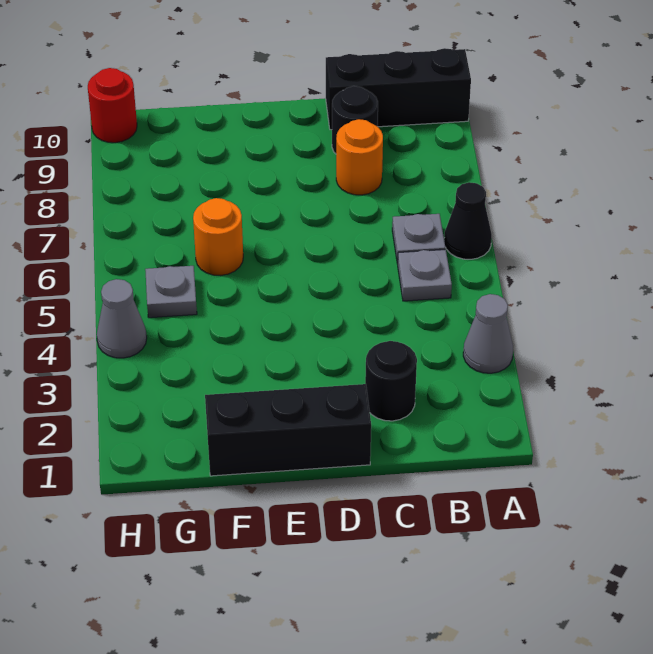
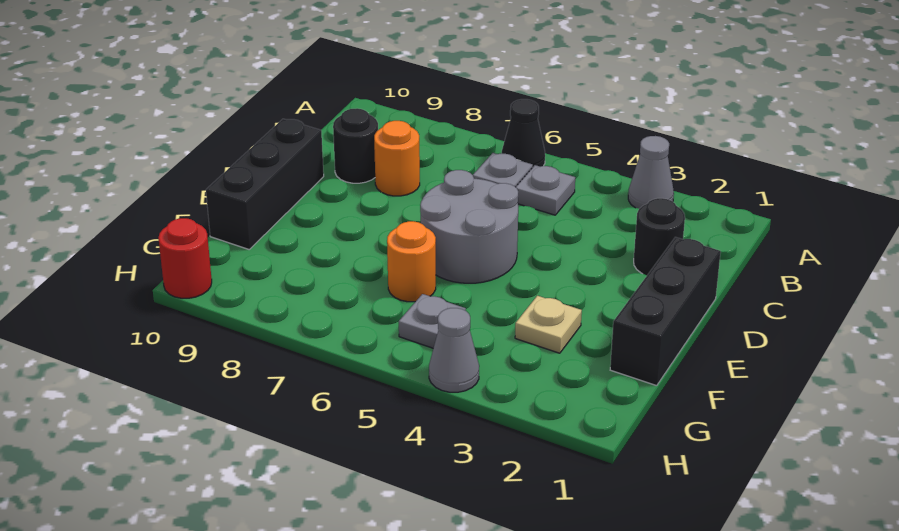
black 1x3 brick [326,48,471,130] -> black 1x3 brick moved to [206,119,324,249]
none -> grey 2x2 round brick [420,170,518,283]
none -> tan 1x1 plate [515,296,582,353]

